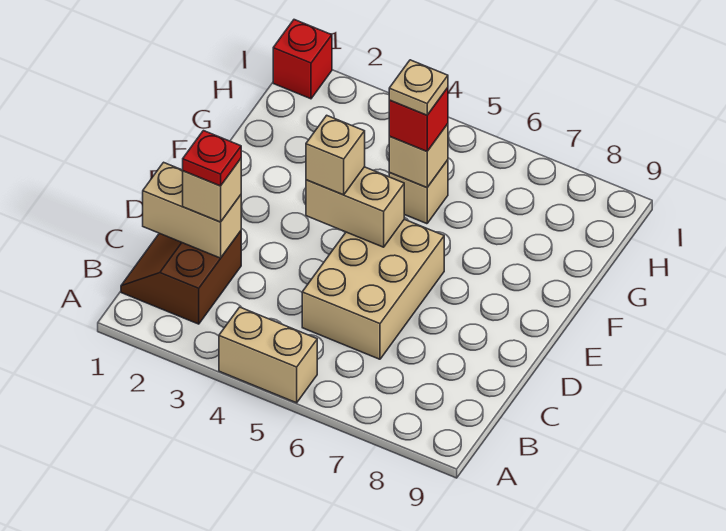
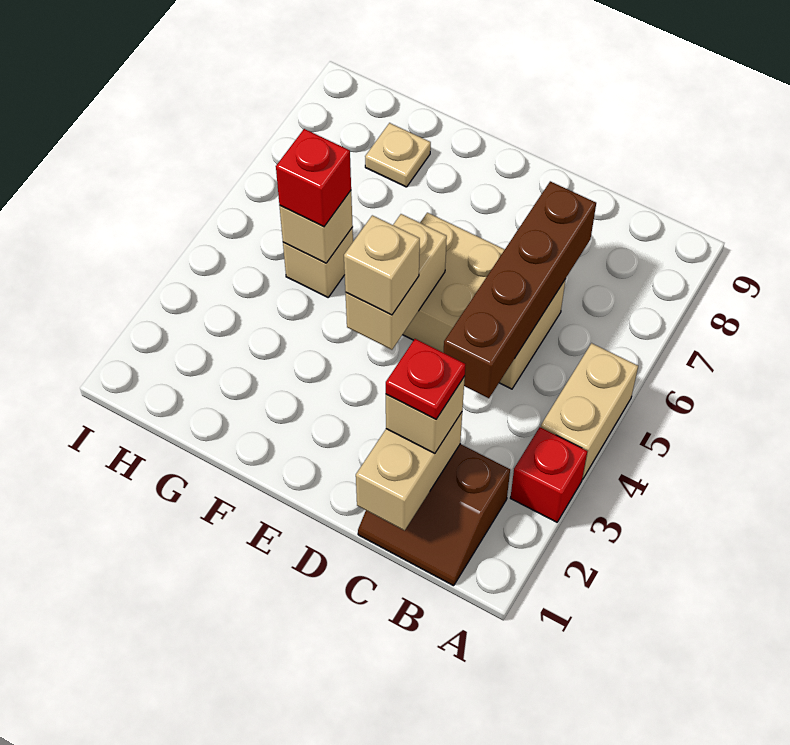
none -> brown 1x4 brick [444,181,596,398]
tan 1x1 plate [389,60,448,115] -> tan 1x1 plate moved to [365,123,431,187]
red 1x1 brick [273,20,332,99] -> red 1x1 brick moved to [511,427,587,522]

